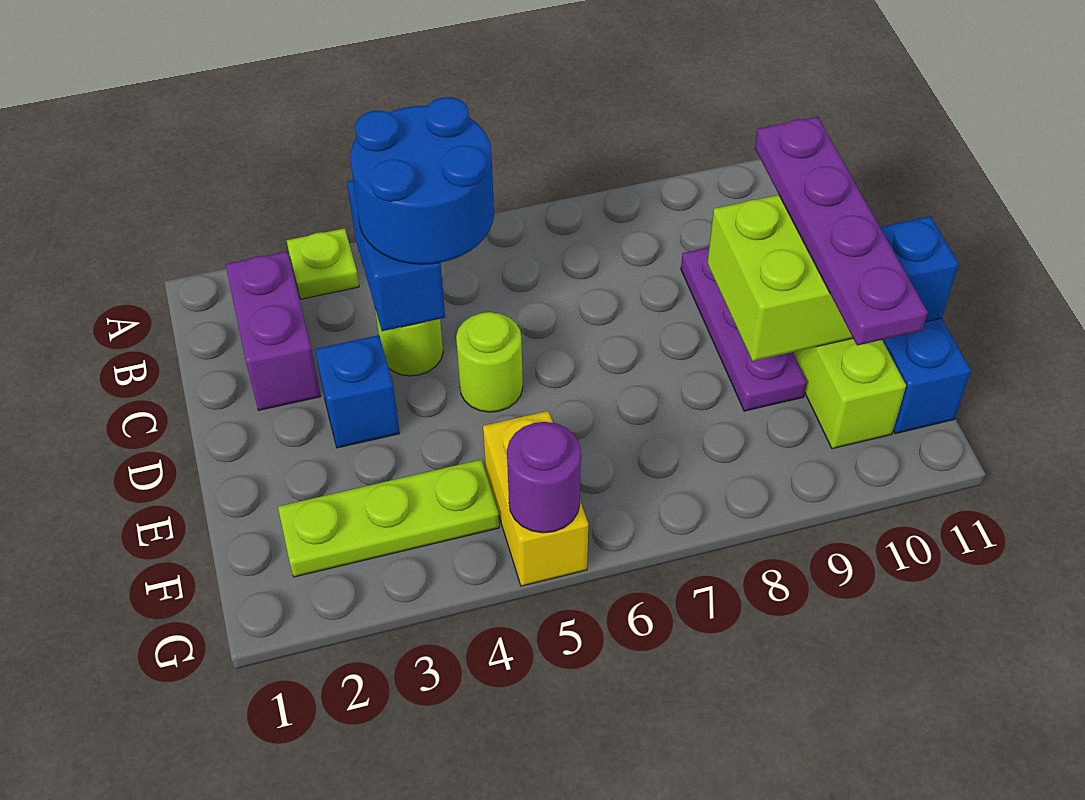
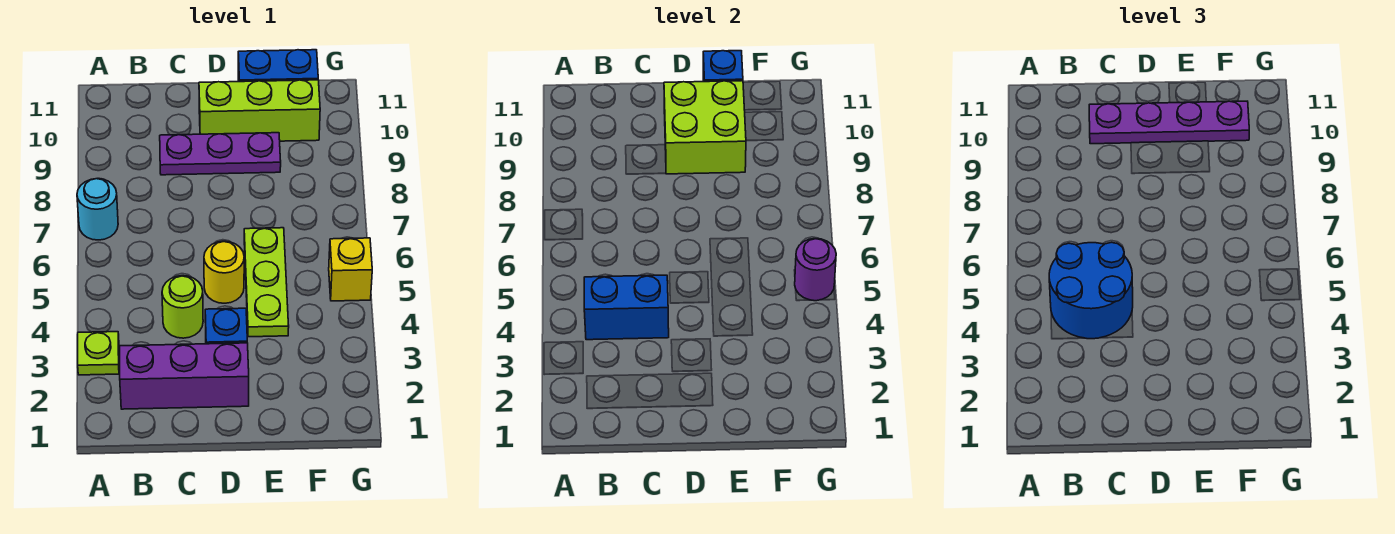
none -> cyan 1x1 round brick [77,179,118,240]
purple 1x2 brick [225,252,321,410] -> purple 1x3 brick [120,343,249,409]
lime 1x1 round brick [456,312,523,412] -> yellow 1x1 round brick [204,241,244,303]
lime 1x3 plate [278,460,499,577] -> lime 1x3 plate moved to [244,228,289,337]
yellow 1x2 brick [483,411,588,586] -> yellow 1x1 brick [329,238,372,301]

